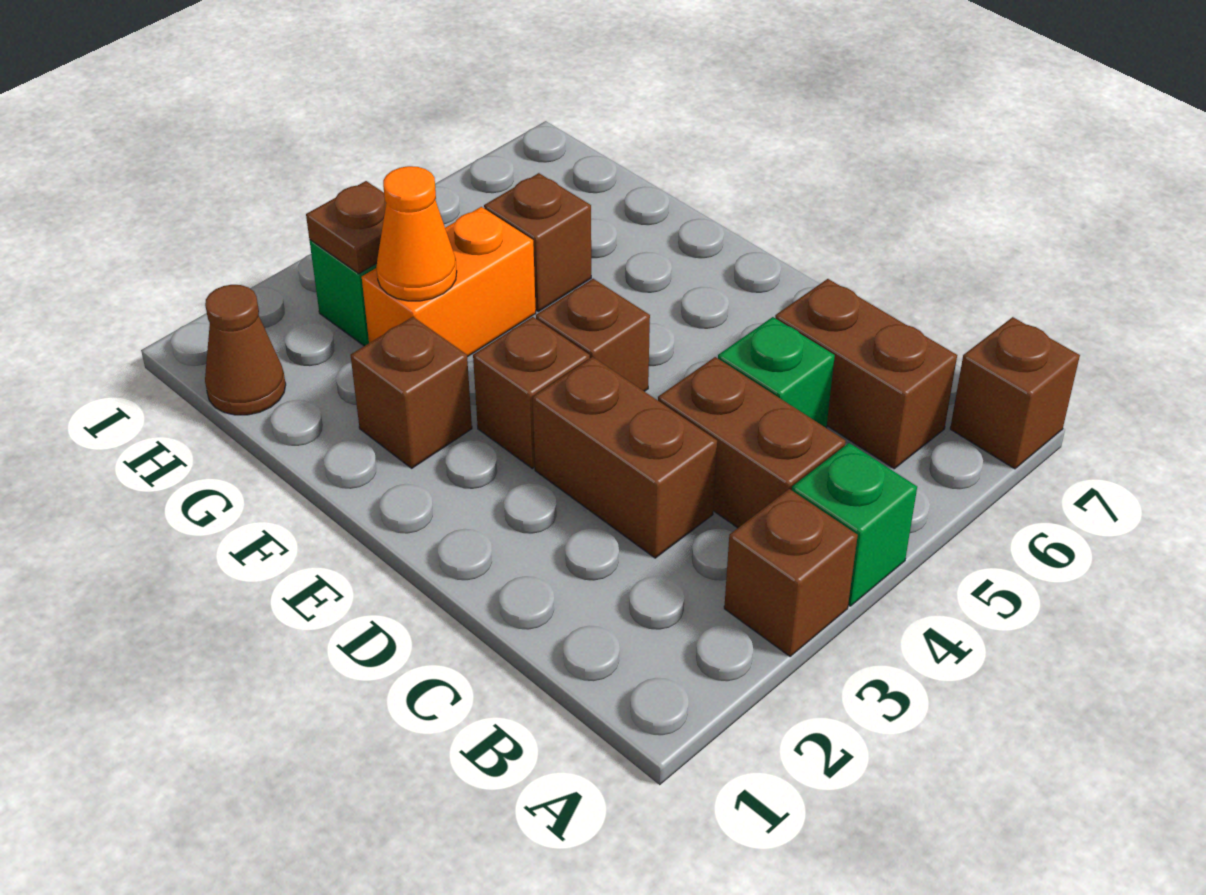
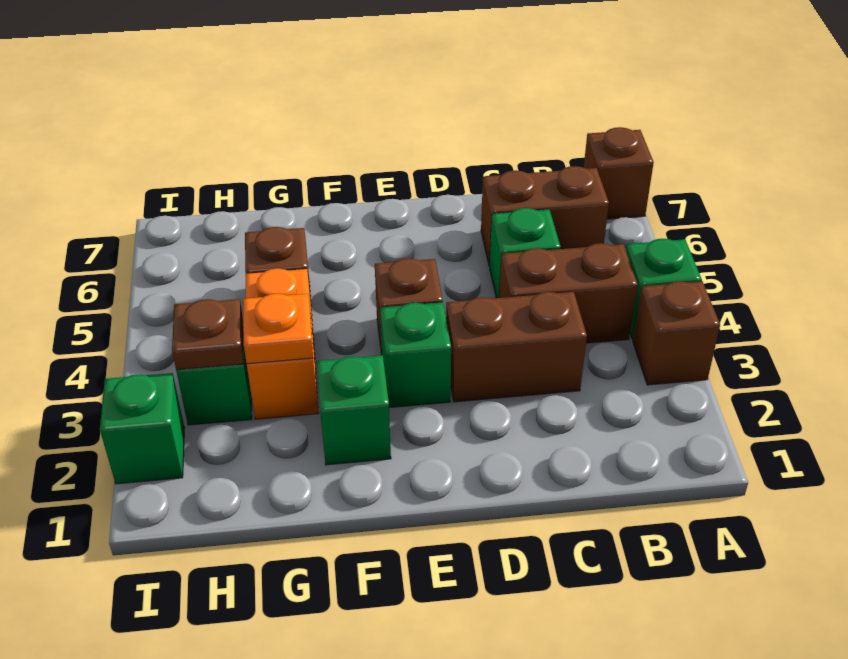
brown 1x1 brick [473,317,590,468] -> green 1x1 brick [380,303,451,408]
brown 1x1 brick [351,317,472,468] -> green 1x1 brick [317,355,391,465]
orange 1x1 cone [376,166,457,301] -> orange 1x1 plate [243,294,313,364]
brown 1x1 cone [205,285,286,415] -> none
none -> green 1x1 brick [100,373,185,484]

